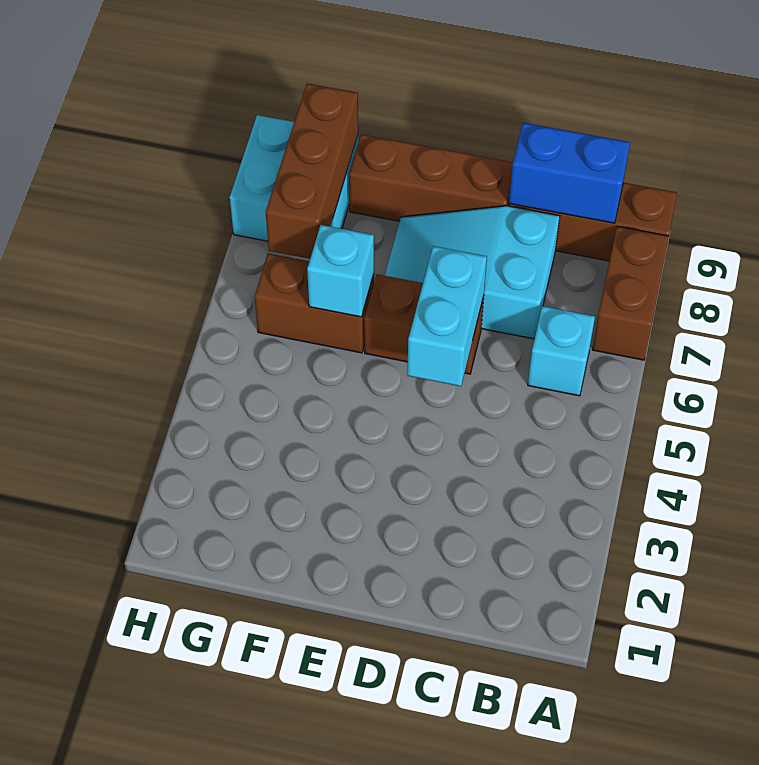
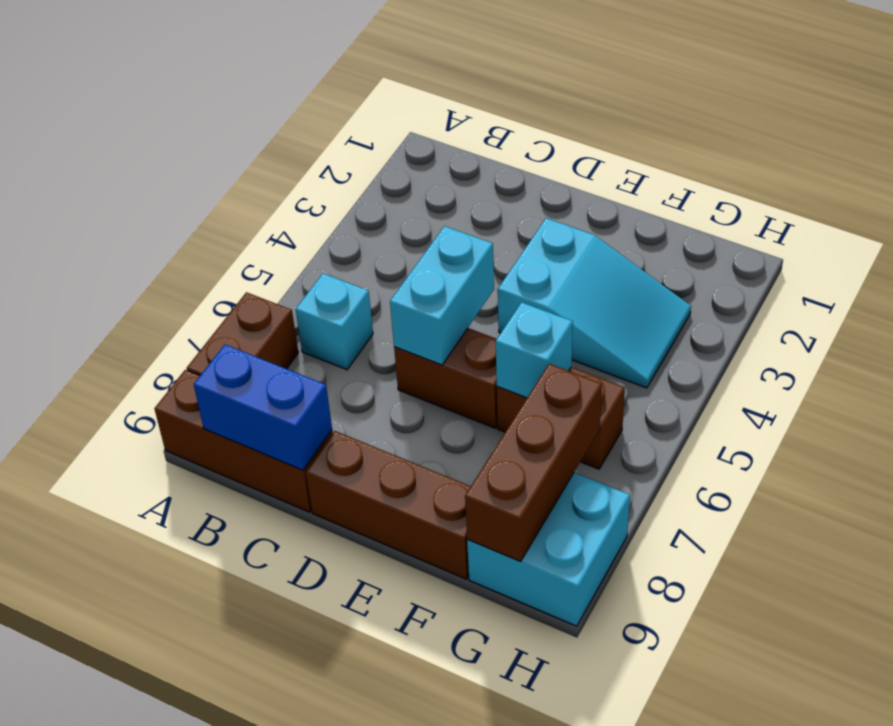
cyan 2x3 slope [385,206,560,339] -> cyan 2x3 slope moved to [498,218,691,388]

